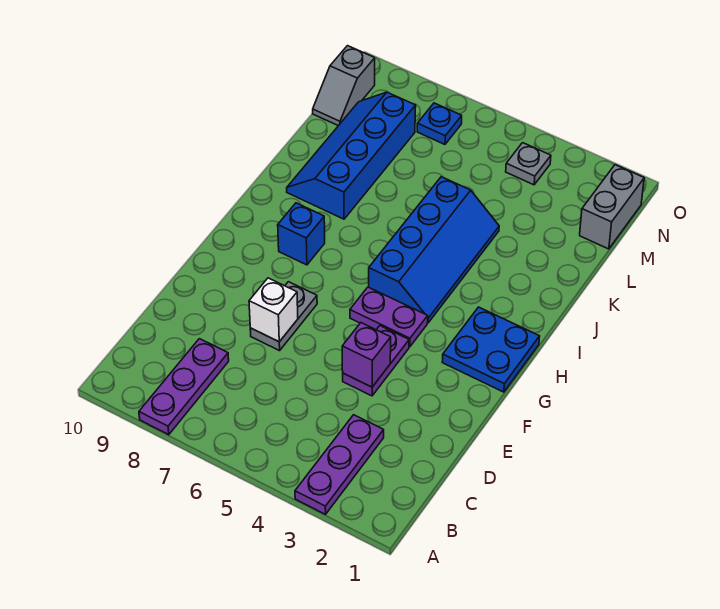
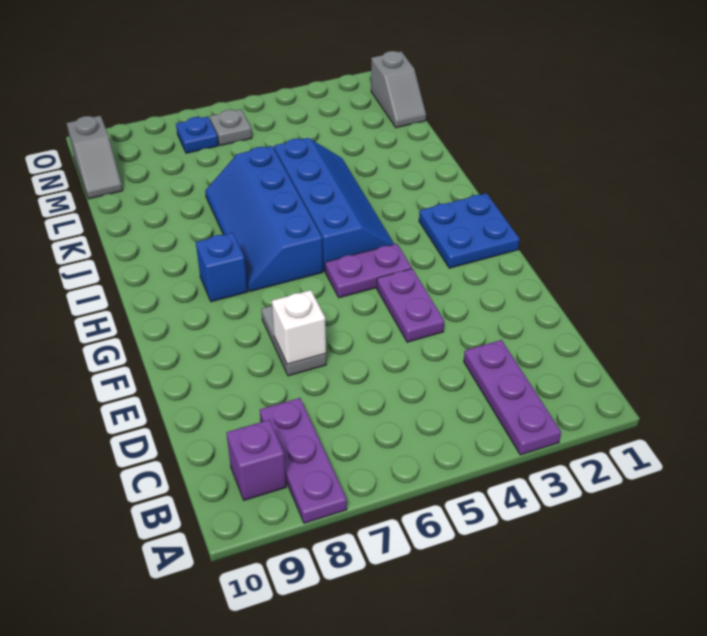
purple 1x1 brick [342,323,391,387] -> purple 1x1 brick moved to [226,420,286,500]
blue 2x4 slope [287,92,416,219] -> blue 2x4 slope moved to [205,146,323,292]
grey 1x2 brick [580,165,644,249] -> grey 1x2 slope [371,51,426,128]
grey 1x1 plate [506,143,551,185] -> grey 1x1 plate moved to [210,109,252,146]

